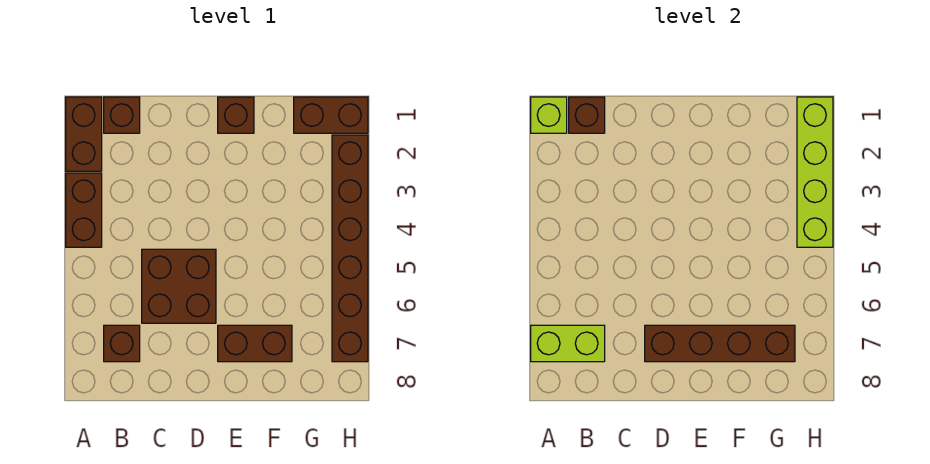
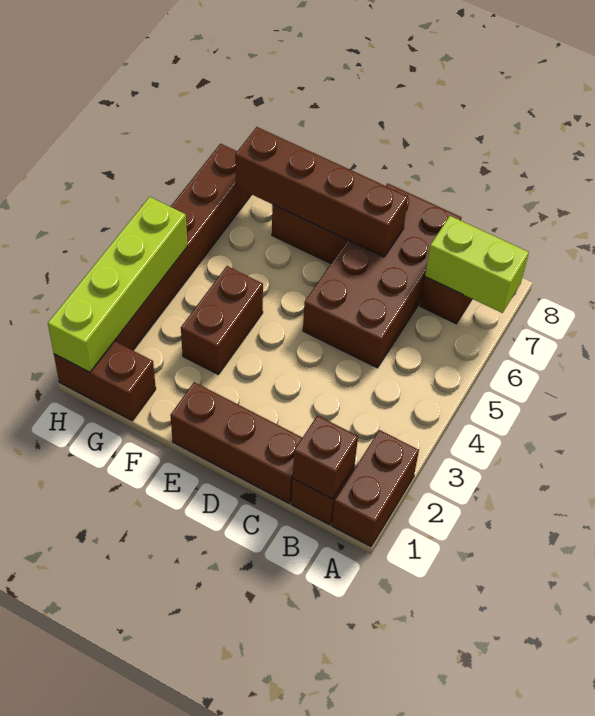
lime 1x1 brick [531,97,567,133] -> none
brown 1x2 brick [66,173,102,247] -> brown 1x2 brick moved to [181,266,263,374]
brown 2x2 brick [142,249,216,323] -> brown 2x4 brick [303,184,461,368]
brown 1x1 brick [218,97,254,133] -> brown 1x3 brick [170,382,302,503]

